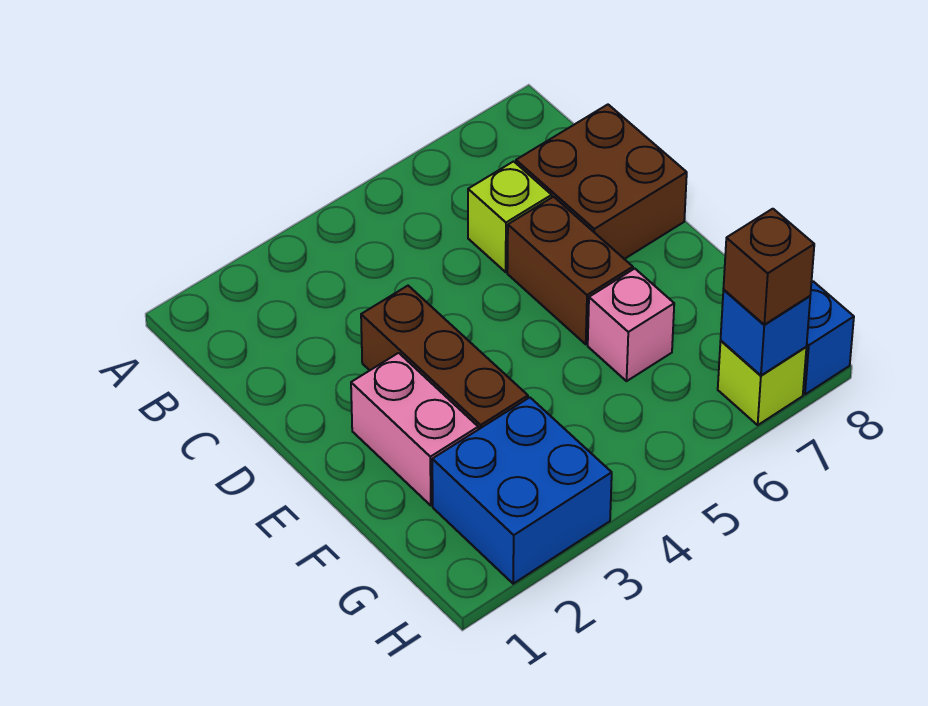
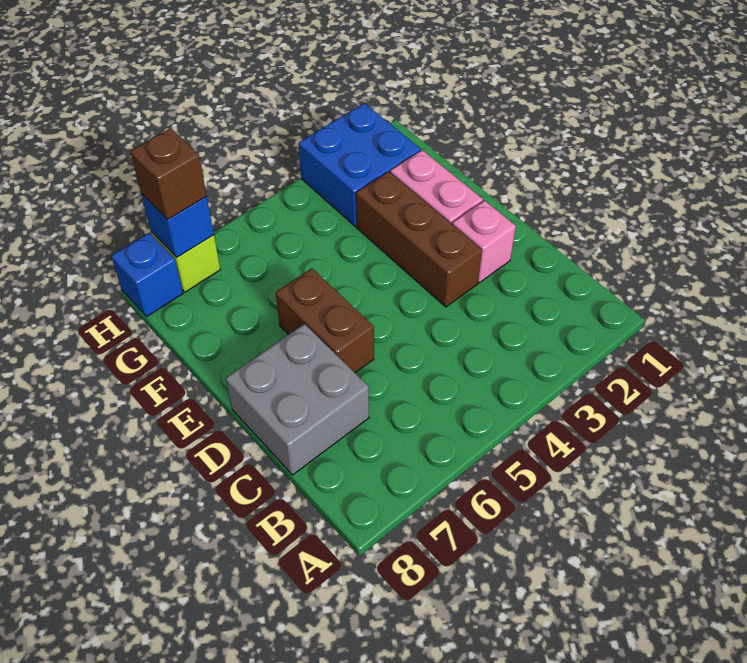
lime 1x1 brick [468,161,552,272] -> none
brown 2x2 brick [516,105,687,259] -> grey 2x2 brick [226,324,369,475]
pink 1x1 brick [588,269,674,381] -> pink 1x1 brick moved to [452,201,516,283]

